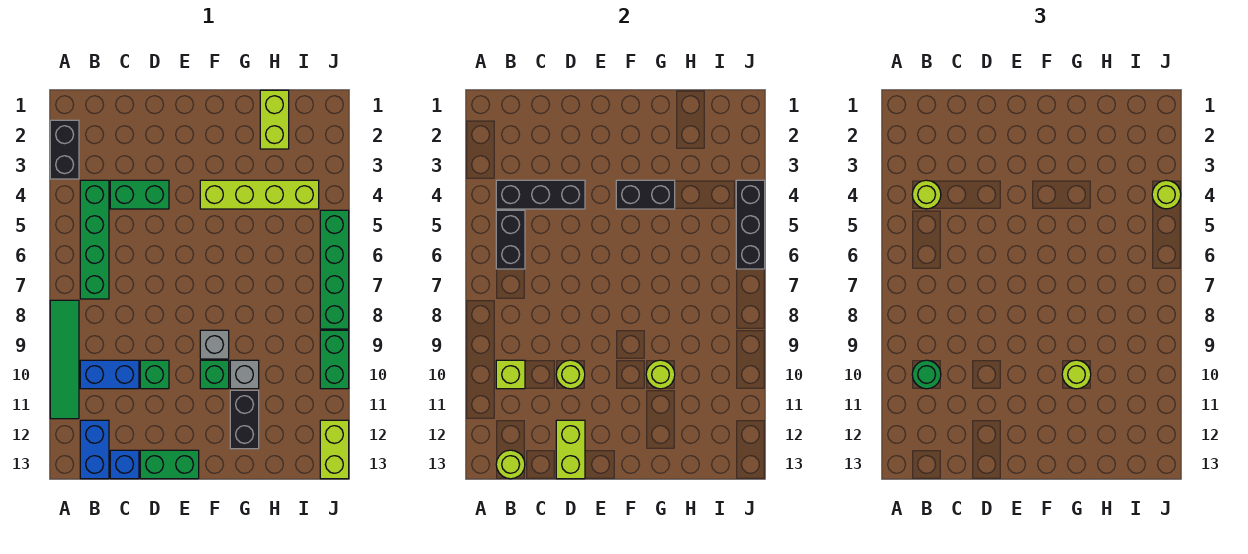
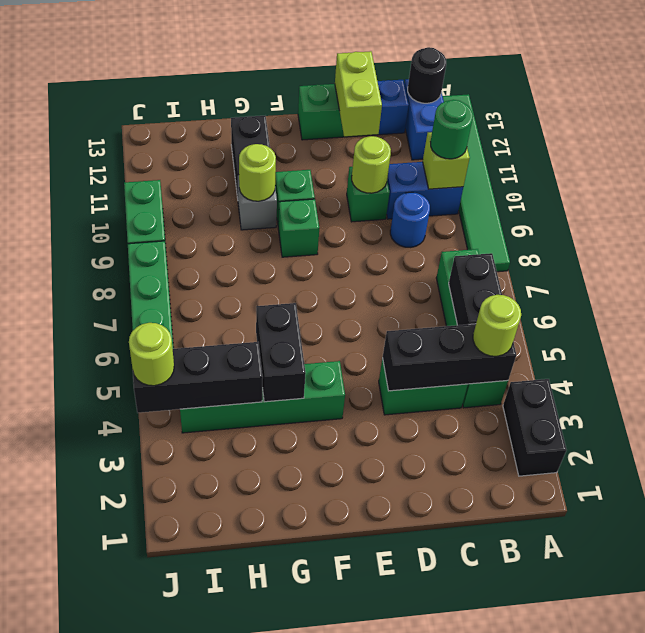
green 1x4 tile [50,300,79,419] -> green 1x6 tile [443,94,510,272]
lime 1x1 round brick [496,450,525,479] -> black 1x1 round brick [408,47,446,103]
none -> blue 1x1 round brick [390,192,430,247]
lime 1x4 brick [200,180,319,209] -> green 1x4 brick [180,361,345,433]
black 1x2 brick [616,180,675,209] -> black 1x2 brick turned to [256,303,306,402]
grey 1x1 brick [200,330,229,359] -> green 1x1 brick [278,199,319,257]
lime 1x1 round brick [1062,360,1091,389] -> none
lime 1x2 brick [260,90,289,149] -> none
black 1x3 brick [736,180,765,269] -> black 1x3 brick turned to [133,342,263,413]
lime 1x2 brick [320,420,349,479] -> none

